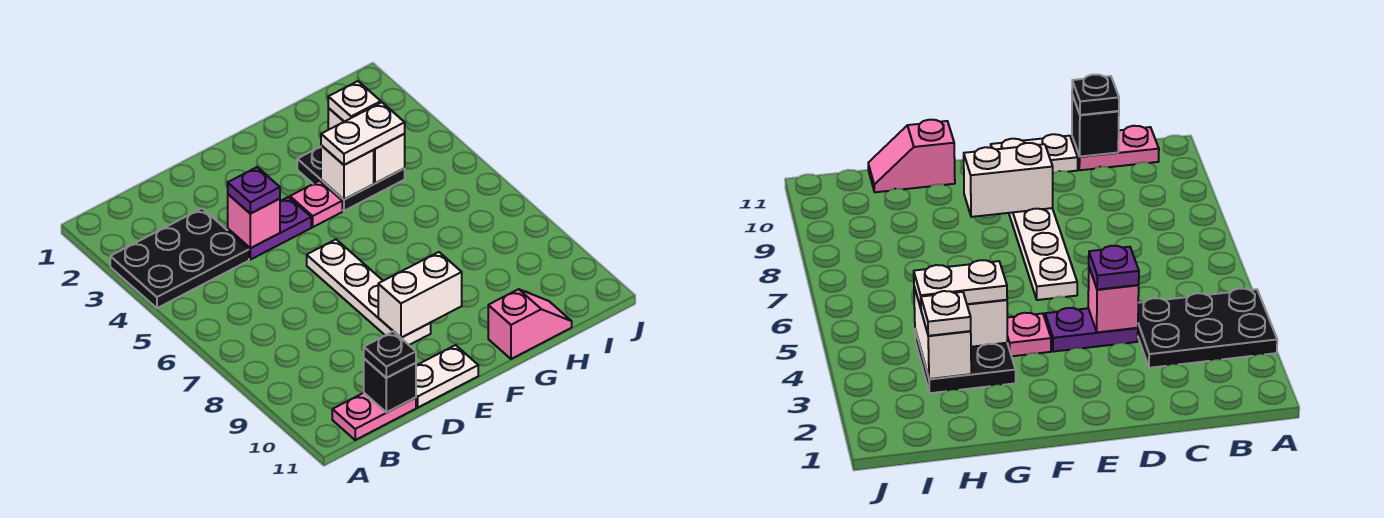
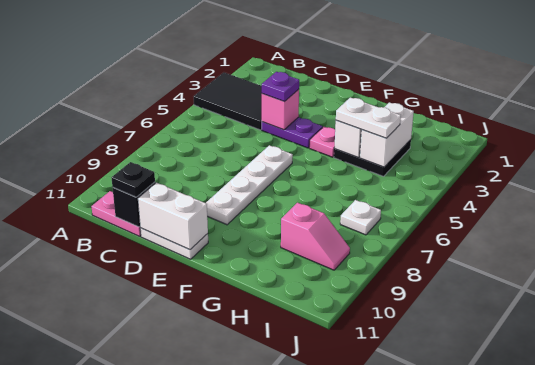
black 2x3 plate [110,208,249,308] -> black 2x3 tile [194,72,262,130]
white 1x2 brick [378,252,462,338] -> white 1x2 brick moved to [138,183,208,250]
pink 1x2 slope [488,289,572,359] -> pink 1x2 slope moved to [281,203,350,270]
white 1x1 plate [328,81,381,122] -> white 1x1 plate moved to [340,200,381,235]

